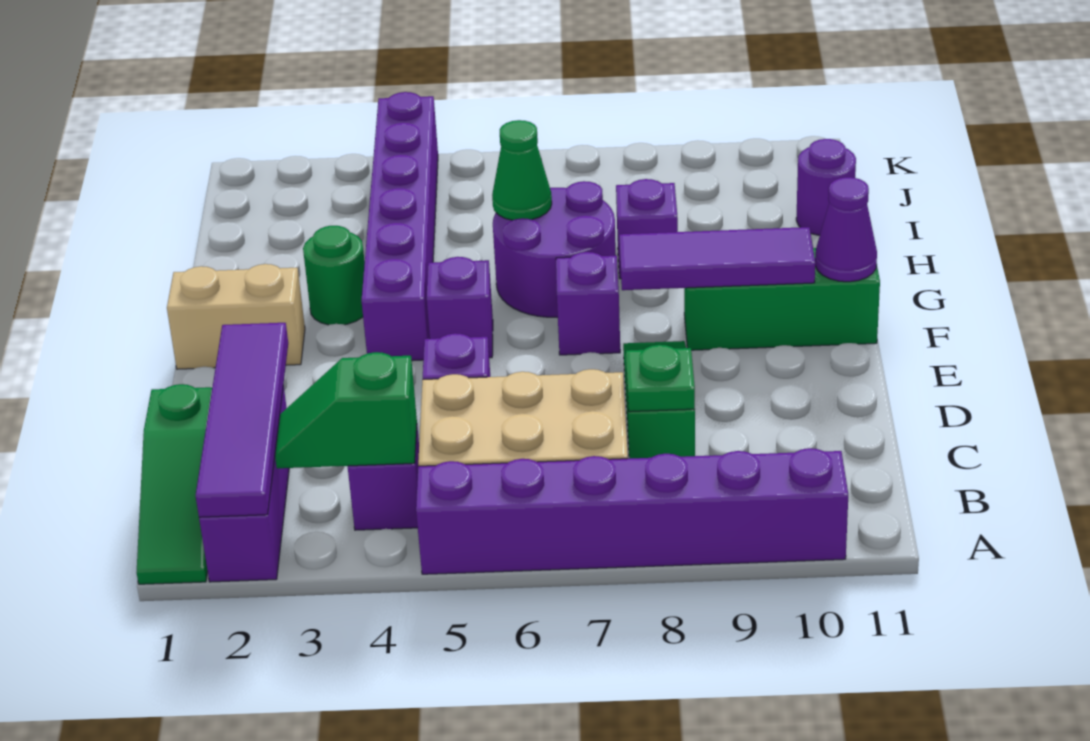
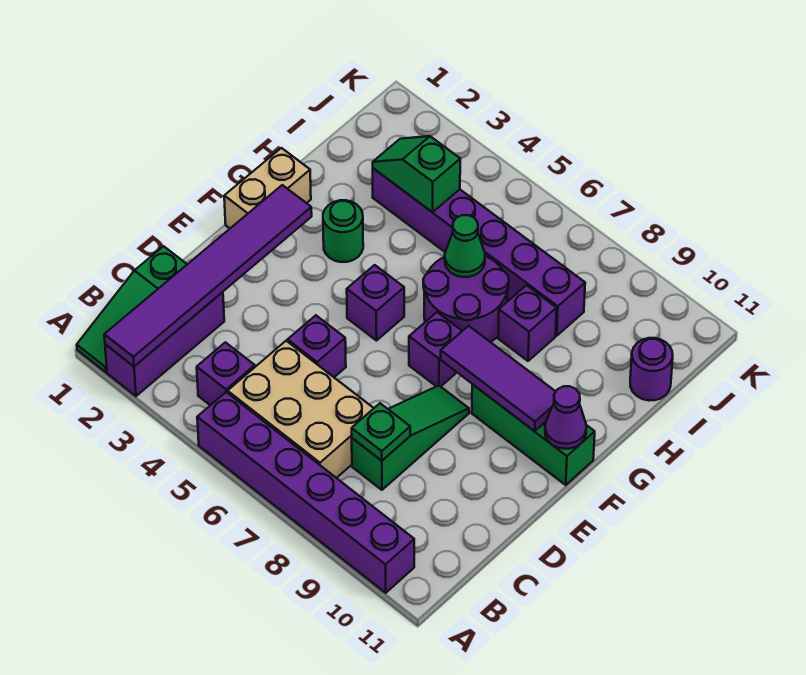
purple 1x4 tile [196,323,288,517] -> purple 1x6 tile [104,185,312,366]
green 1x2 slope [275,352,417,468] -> green 1x2 slope moved to [373,136,460,212]
tan 1x2 brick [167,264,305,369] -> tan 1x2 brick turned to [224,148,311,228]
purple 1x6 brick [361,92,438,361] -> purple 1x6 brick turned to [373,168,585,336]

